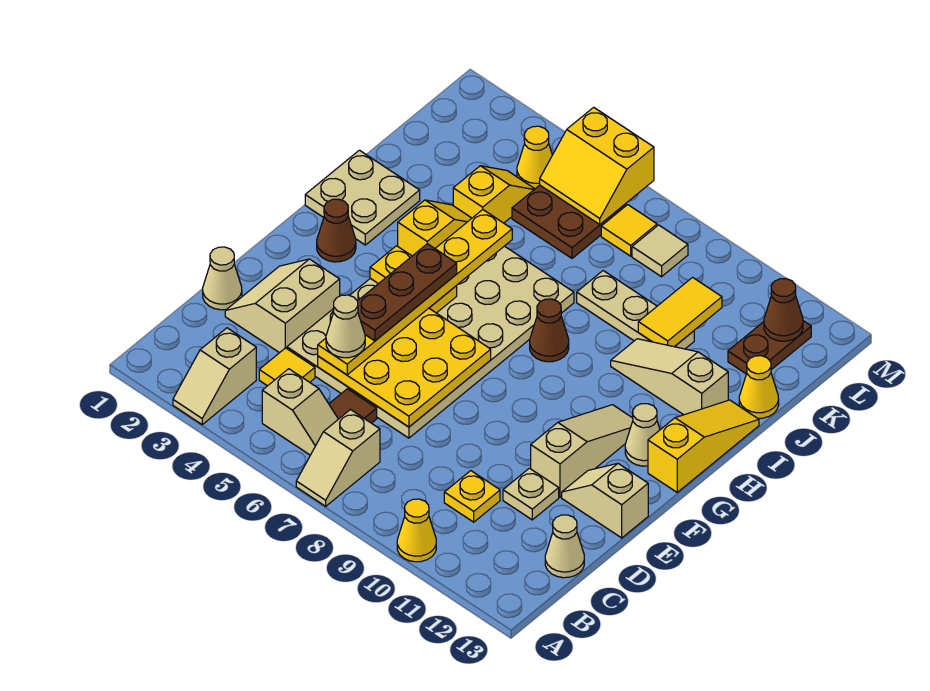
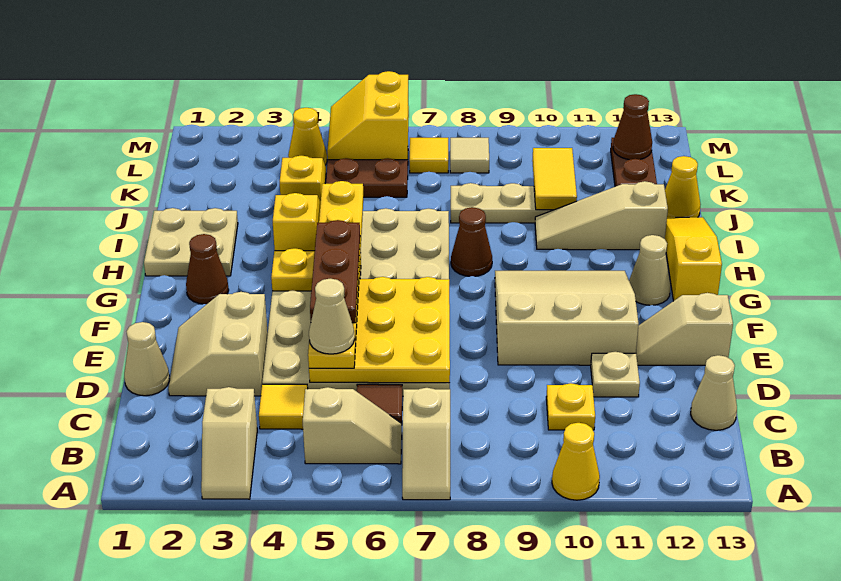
tan 1x3 slope [531,405,633,497] -> tan 3x3 slope [495,271,639,365]
yellow 2x2 slope [540,107,654,224] -> yellow 2x2 slope turned to [327,71,409,160]

